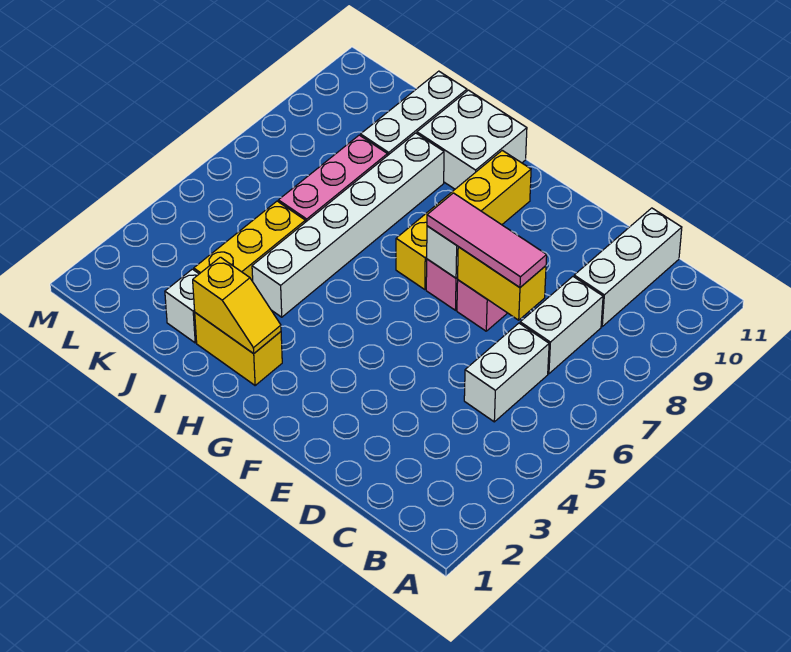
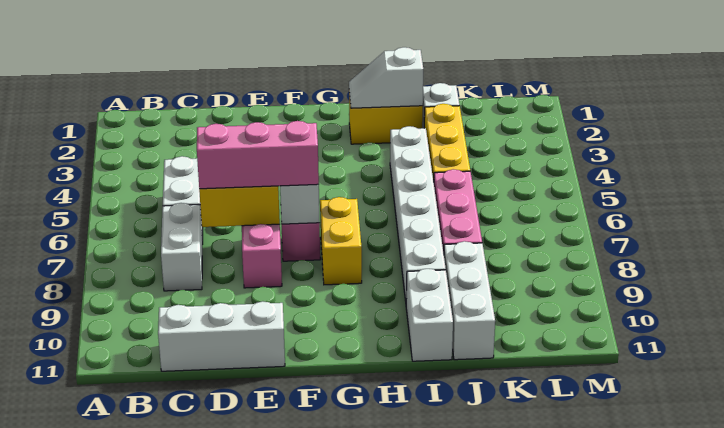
white 1x3 brick [574,208,682,326] -> white 1x3 brick turned to [158,301,285,371]
pink 1x3 tile [427,193,547,287] -> pink 1x3 brick [197,121,319,189]
yellow 1x4 brick [396,150,531,290] -> yellow 1x2 brick [320,197,362,285]
yellow 1x2 slope [193,257,281,354] -> white 1x2 slope [349,47,423,108]
white 2x2 brick [417,90,527,189] -> white 1x2 brick [406,269,453,361]

